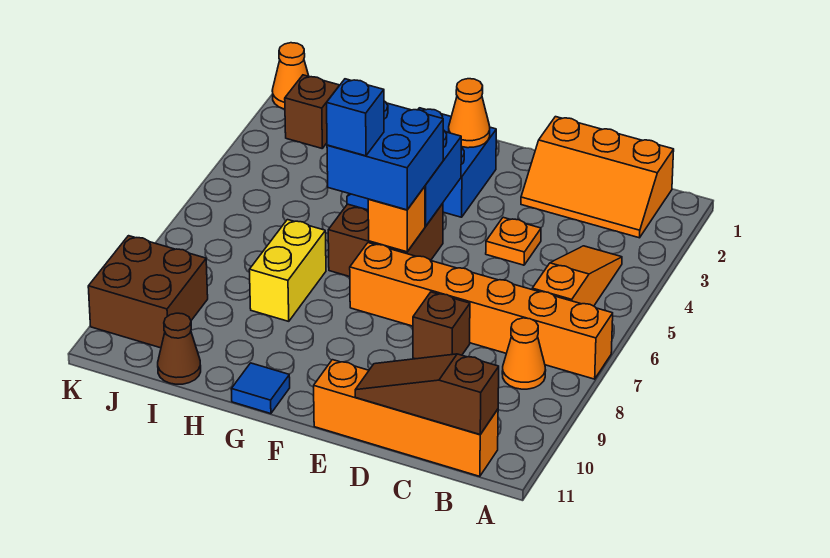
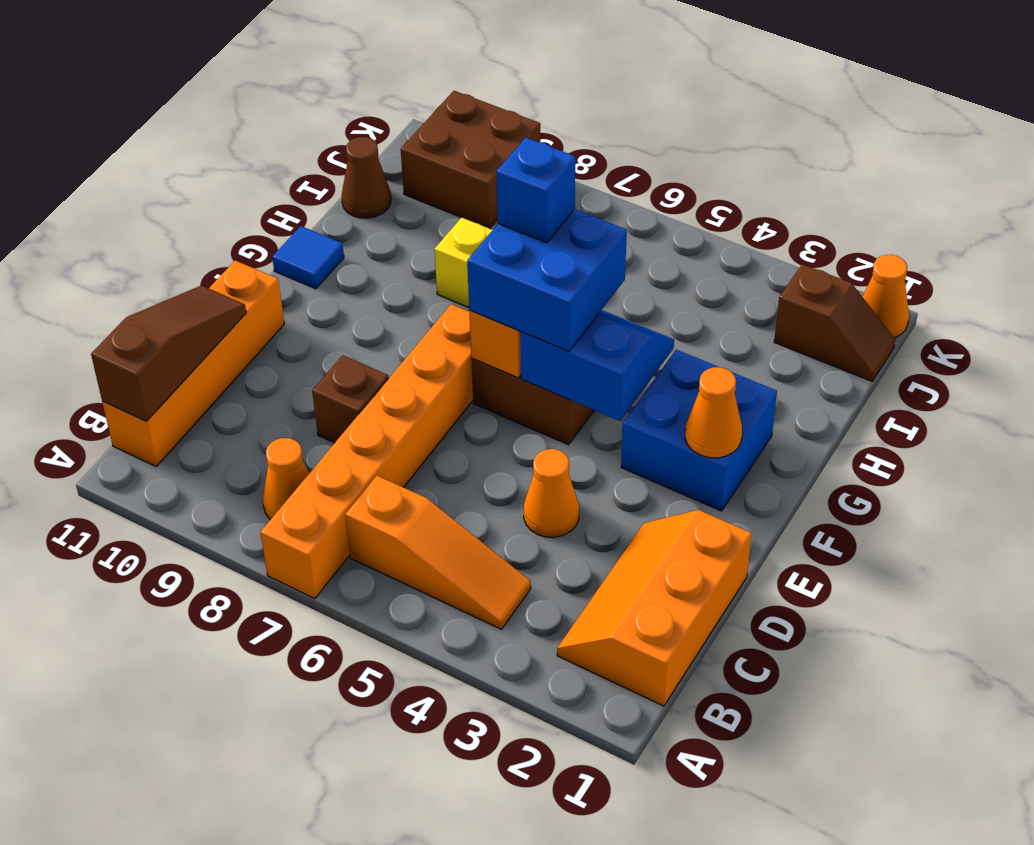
orange 1x1 plate [486,217,541,265] -> orange 1x1 cone [524,449,579,537]

